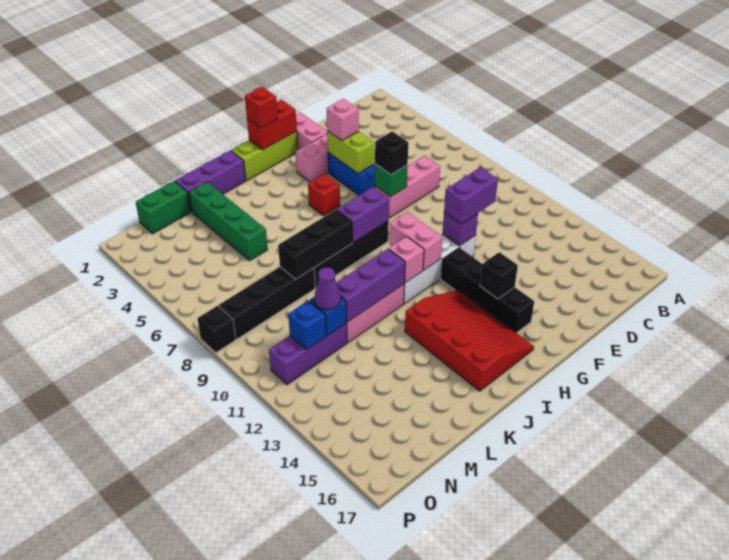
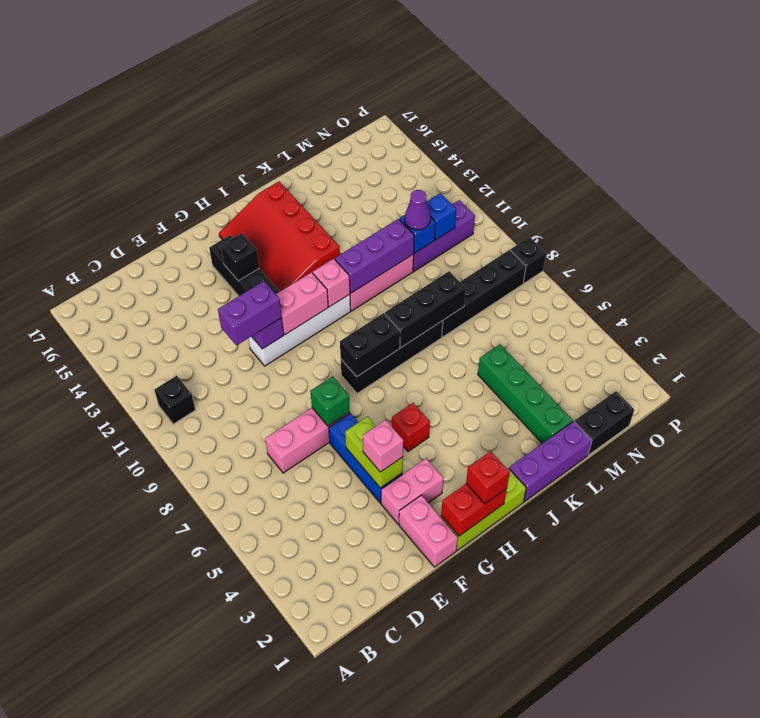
black 1x1 brick [375,131,408,175] -> black 1x1 brick moved to [154,376,195,424]
purple 1x2 brick [337,187,389,243] -> black 1x2 brick [340,313,400,377]
pink 1x2 brick [389,212,442,270] -> pink 1x2 brick turned to [276,272,328,335]
green 1x2 brick [136,181,190,234] -> black 1x2 brick [575,391,634,455]

